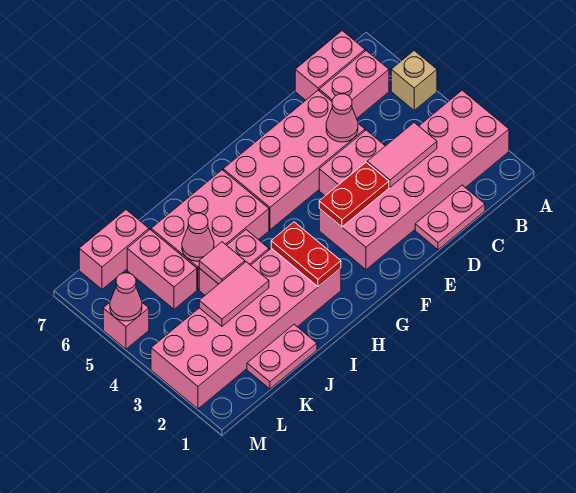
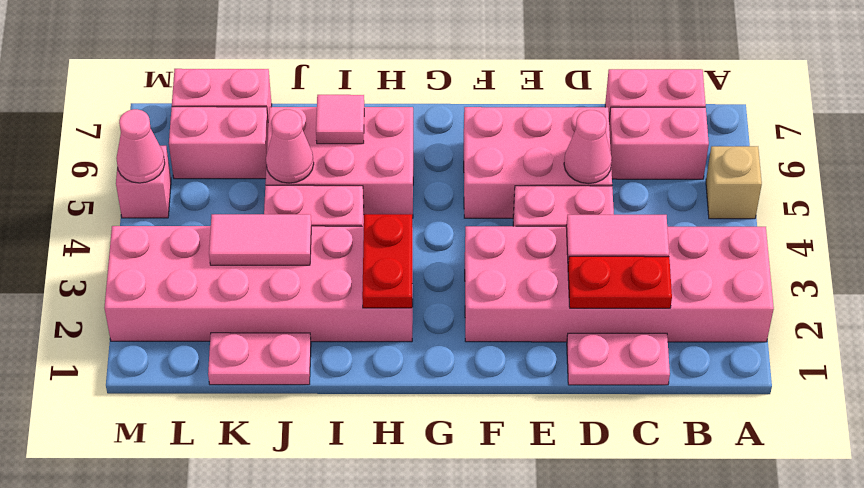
pink 2x4 brick [223,90,365,230] -> pink 2x3 brick [464,107,612,218]
red 1x2 plate [319,162,389,227] -> red 1x2 plate moved to [568,256,672,308]
pink 1x1 tile [199,242,245,284] -> pink 1x1 tile moved to [316,95,364,144]
pink 1x2 brick [127,230,197,309] -> pink 1x2 brick turned to [169,107,268,179]

